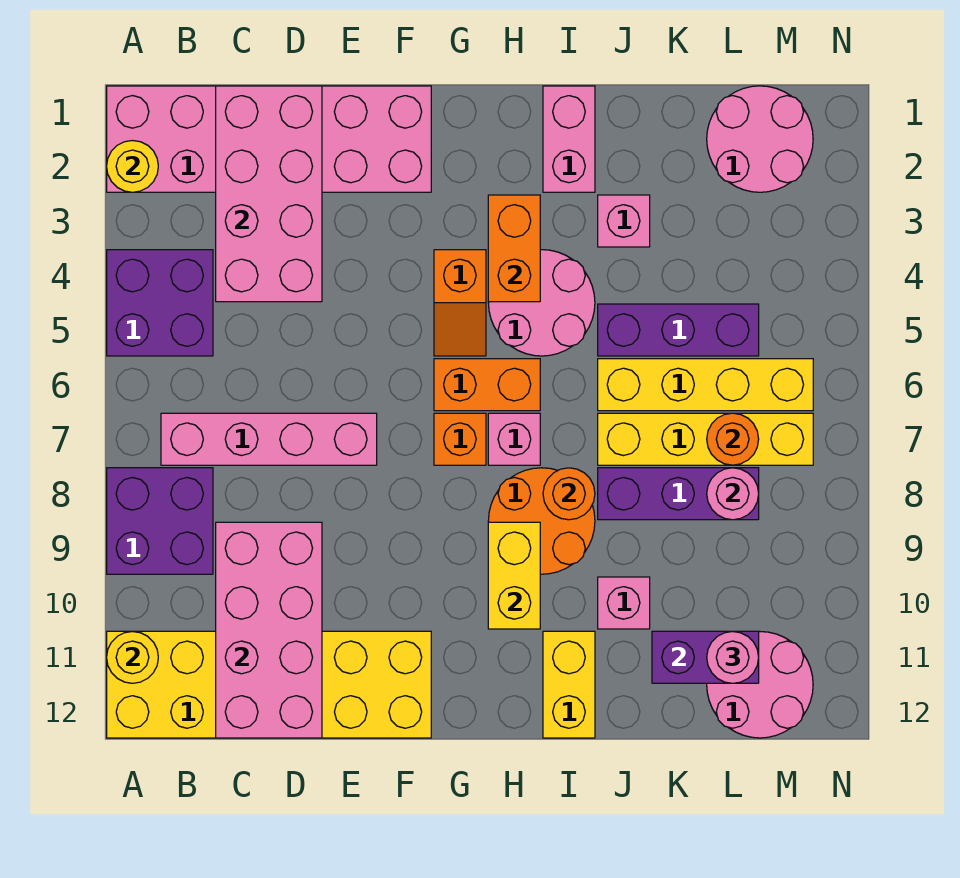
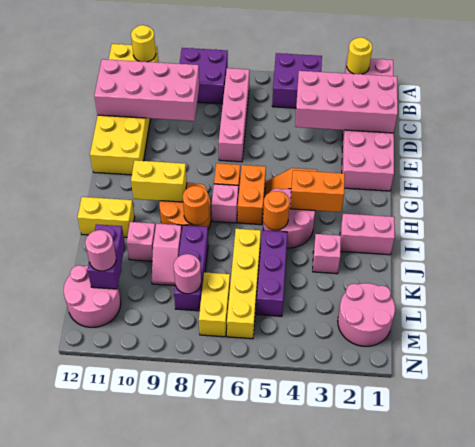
yellow 1x4 brick [598,413,813,465] -> yellow 1x2 brick [199,272,230,337]
none -> pink 1x2 slope [152,223,182,286]
orange 1x1 round brick [707,413,759,465] -> orange 1x1 round brick moved to [263,191,289,230]

